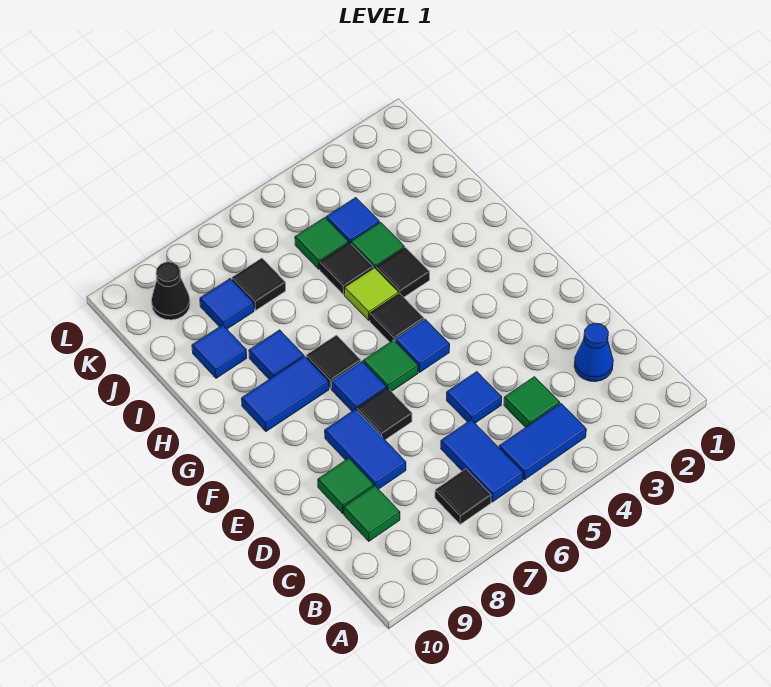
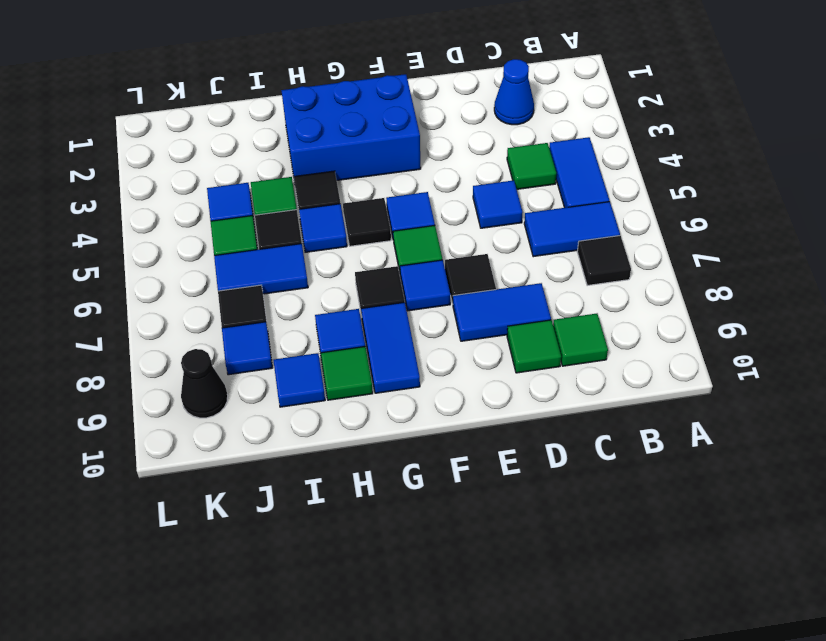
none -> blue 2x3 brick [281,74,421,180]
lime 1x1 tile [345,268,398,320] -> blue 1x1 tile [299,204,347,252]
none -> green 1x1 tile [321,346,373,400]
none -> blue 1x2 tile [214,244,308,294]

